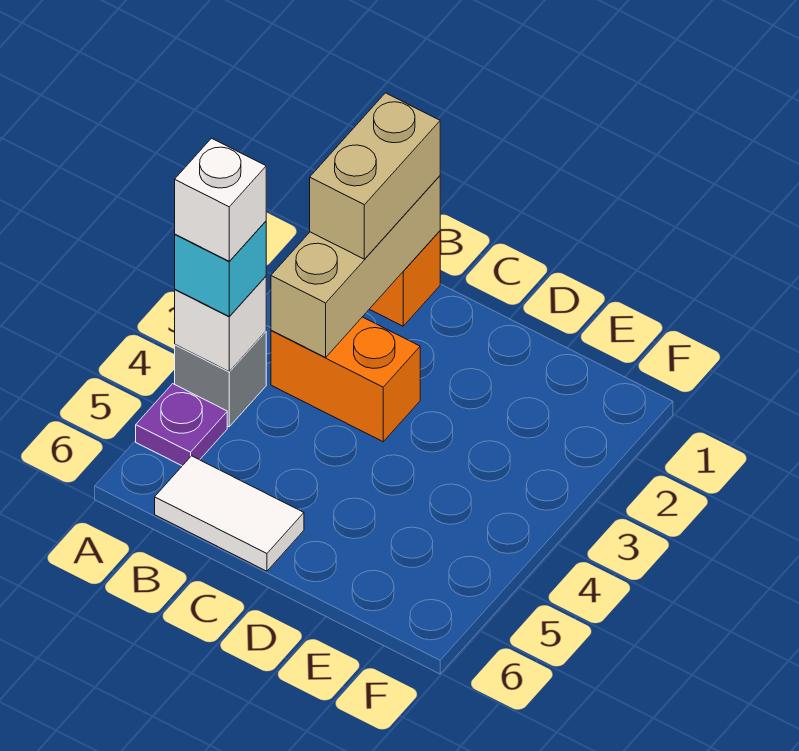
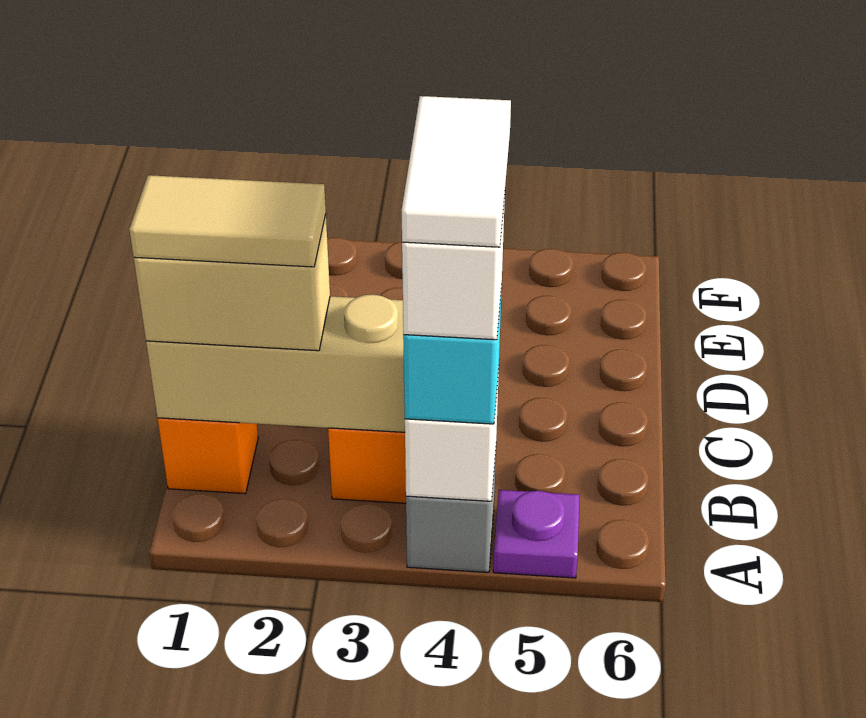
none -> tan 1x2 tile [129,175,326,267]
white 1x2 tile [155,456,304,571] -> white 1x2 tile moved to [402,96,511,247]

